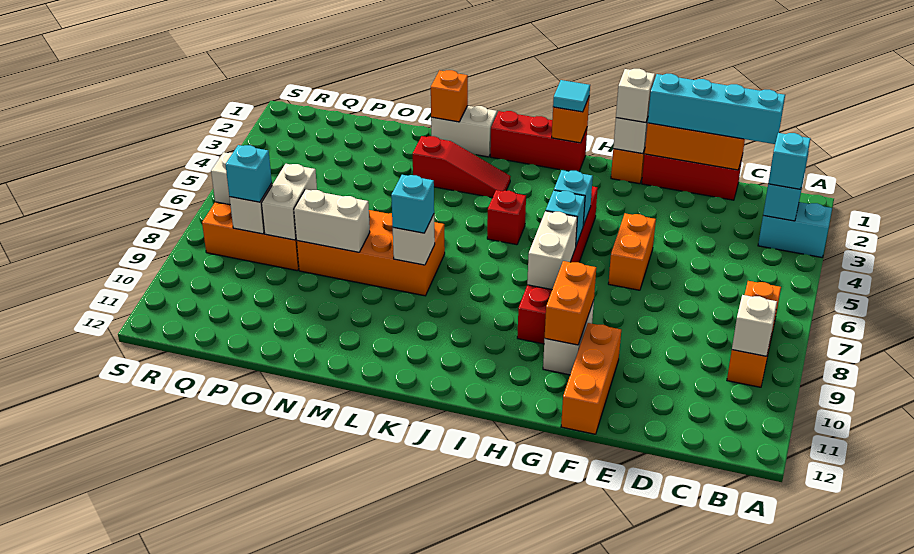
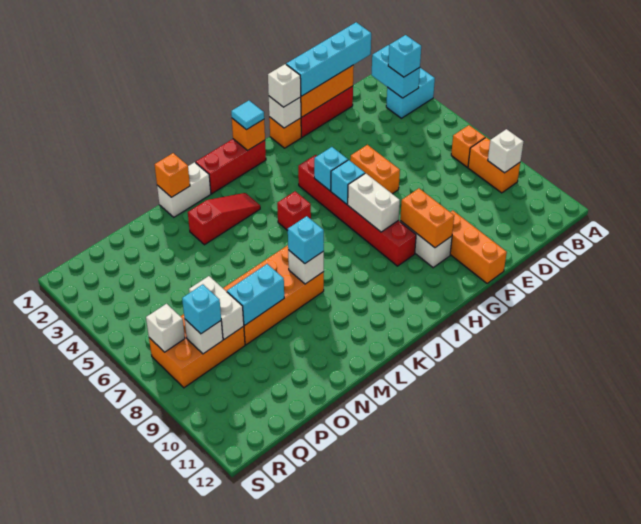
white 1x2 brick [294,189,370,252] -> cyan 1x2 brick [227,264,284,325]

